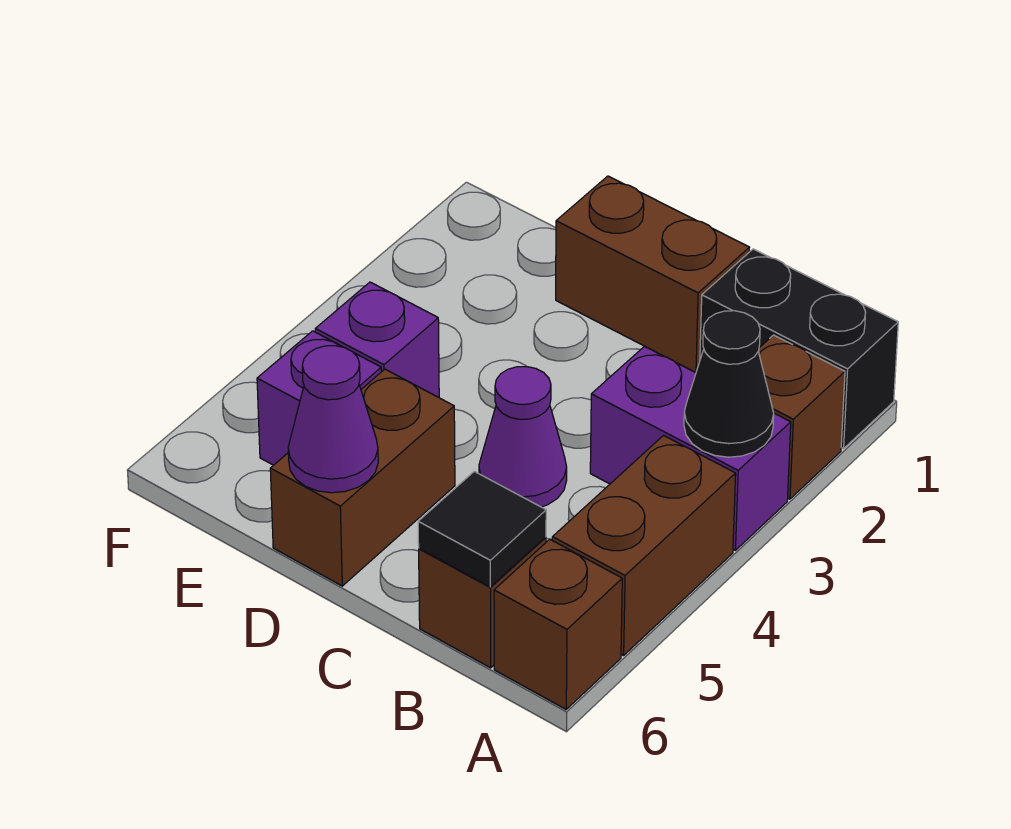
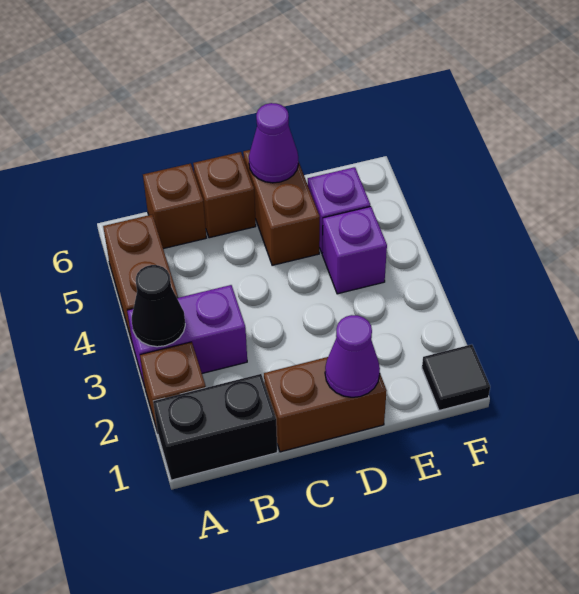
brown 1x1 brick [494,539,622,709] -> brown 1x1 brick moved to [193,152,256,238]
black 1x1 tile [418,471,546,587] -> black 1x1 tile moved to [422,344,490,411]
purple 1x1 cone [479,367,567,507] -> purple 1x1 cone moved to [325,315,380,397]

